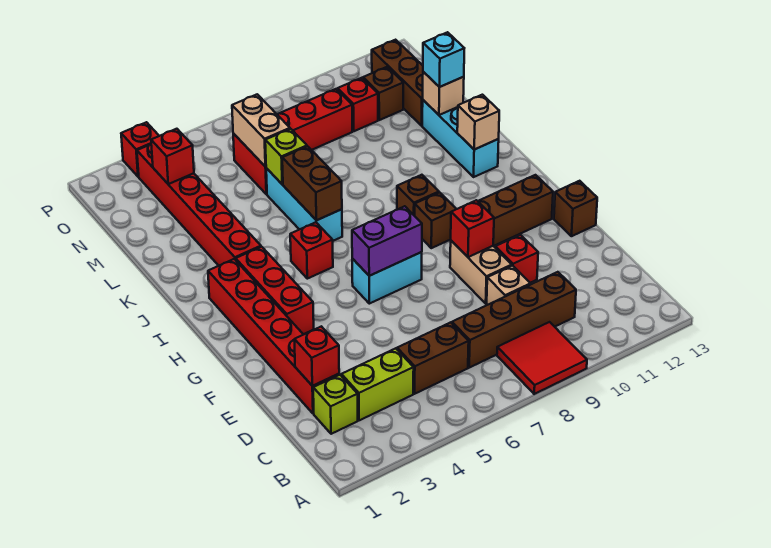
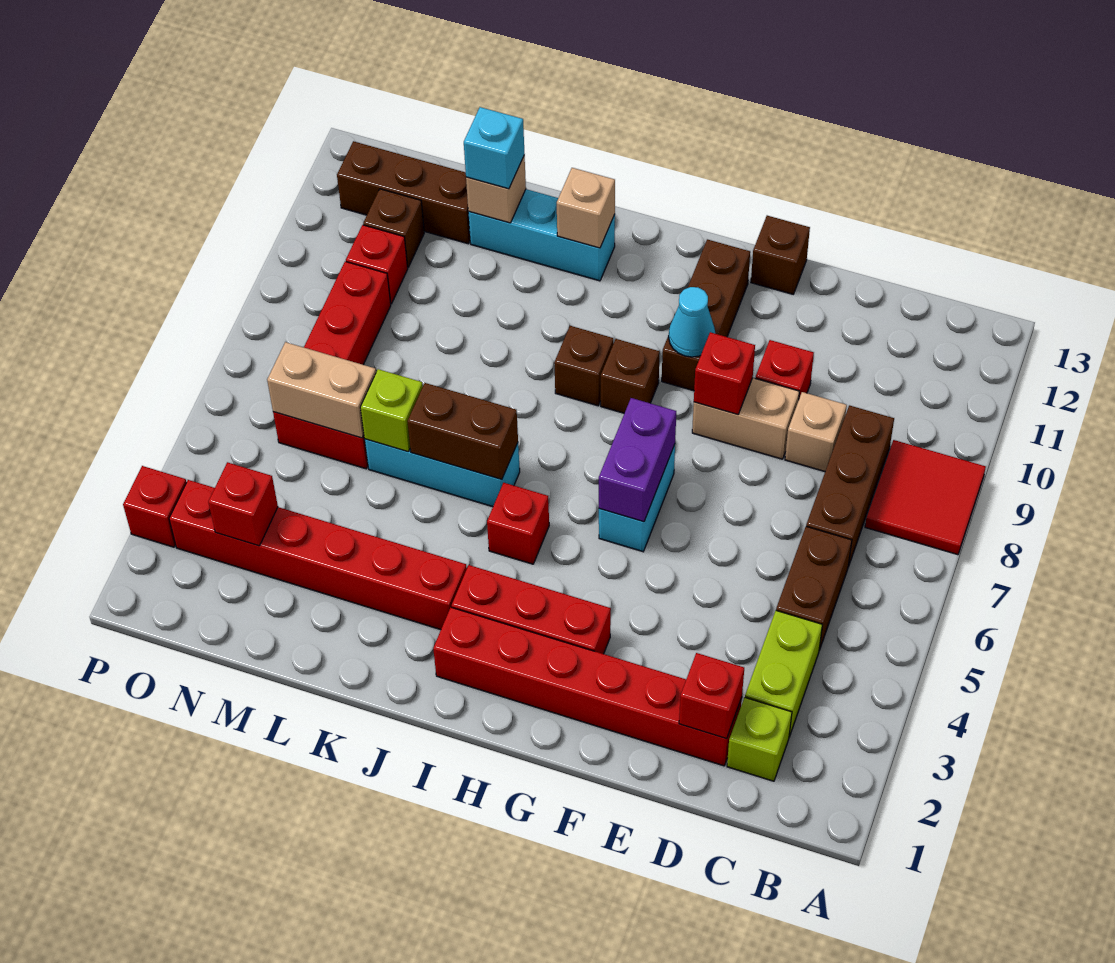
brown 1x4 brick [452,272,576,368] -> brown 1x3 brick [806,405,894,567]
none -> cyan 1x1 cone [669,287,715,357]

